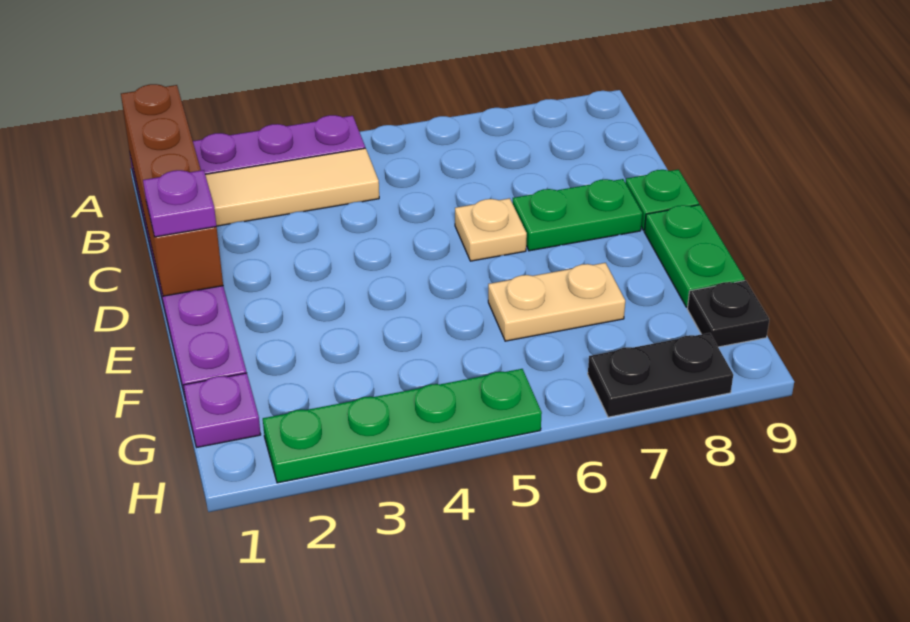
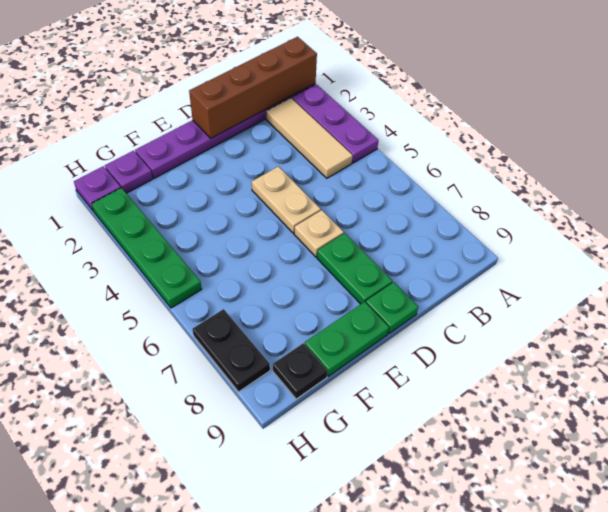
purple 1x1 plate [143,170,217,237] -> purple 1x1 plate moved to [74,166,121,211]
tan 1x2 plate [488,263,625,341] -> tan 1x2 plate moved to [252,166,321,233]

